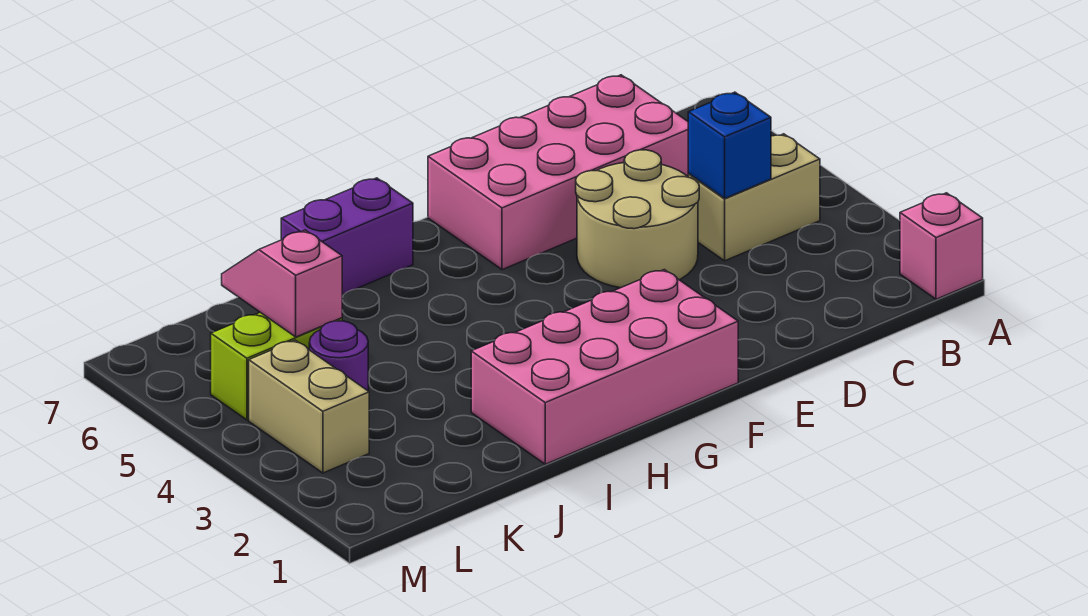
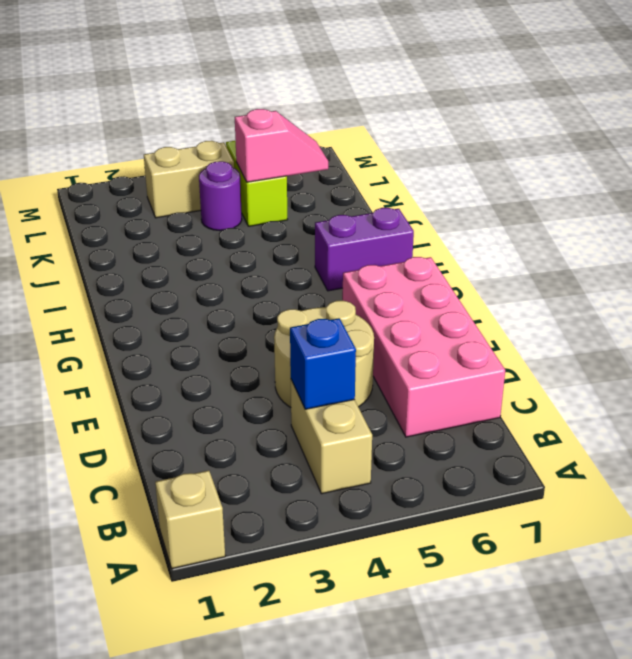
pink 1x1 brick [900,193,983,299] -> tan 1x1 brick [155,470,225,568]
pink 2x4 brick [471,270,738,464] -> none
purple 1x2 brick [281,178,413,295] -> purple 1x2 brick turned to [315,208,414,291]

